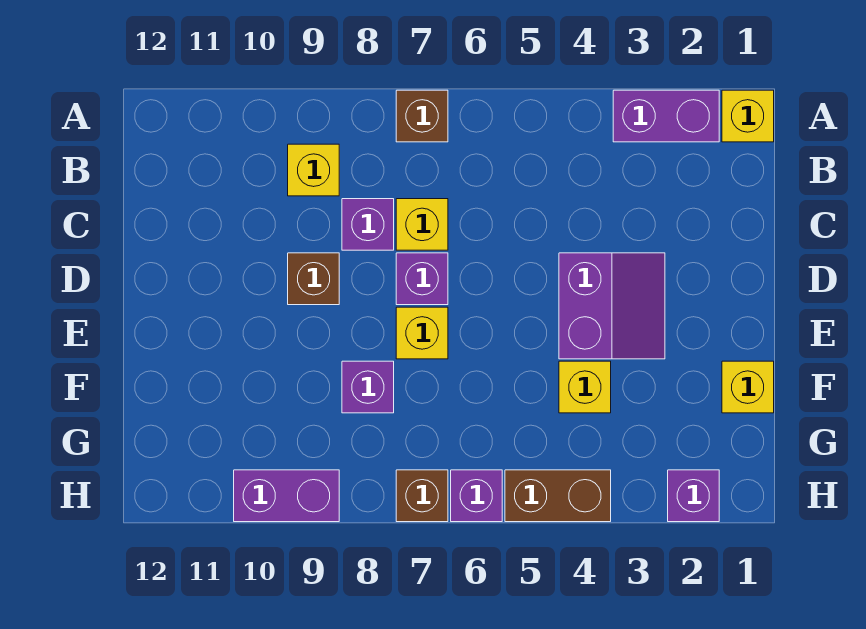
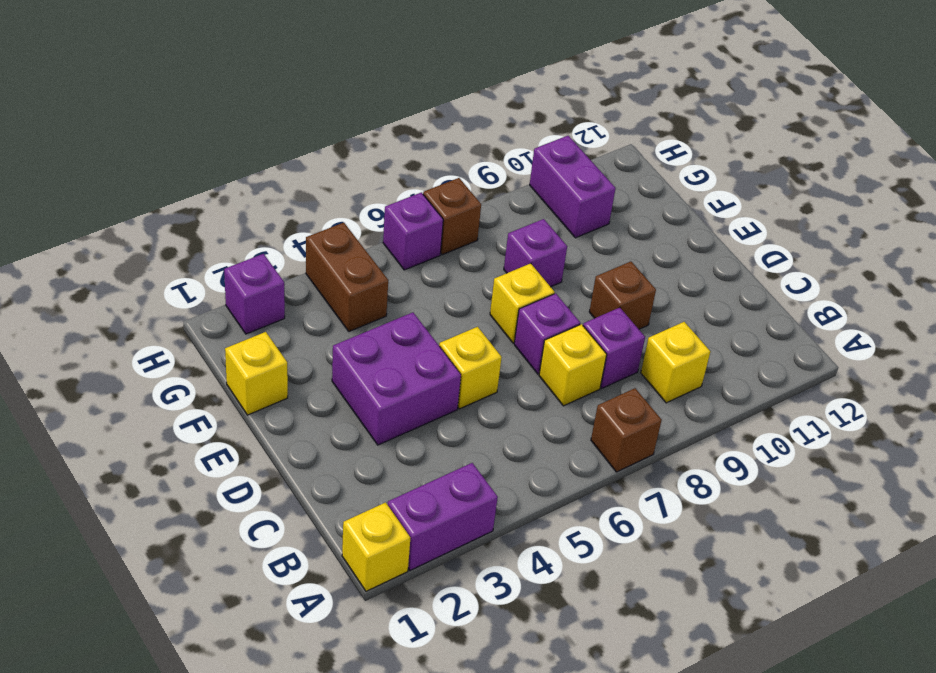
purple 2x2 slope [559,253,665,359] -> purple 2x2 brick [332,312,461,445]
yellow 1x1 brick [559,361,611,413] -> yellow 1x1 brick moved to [439,327,502,409]
brown 1x2 brick [505,470,611,522] -> brown 1x2 brick turned to [306,223,388,331]
purple 1x2 brick [234,470,339,522] -> purple 1x2 brick turned to [530,136,616,238]

